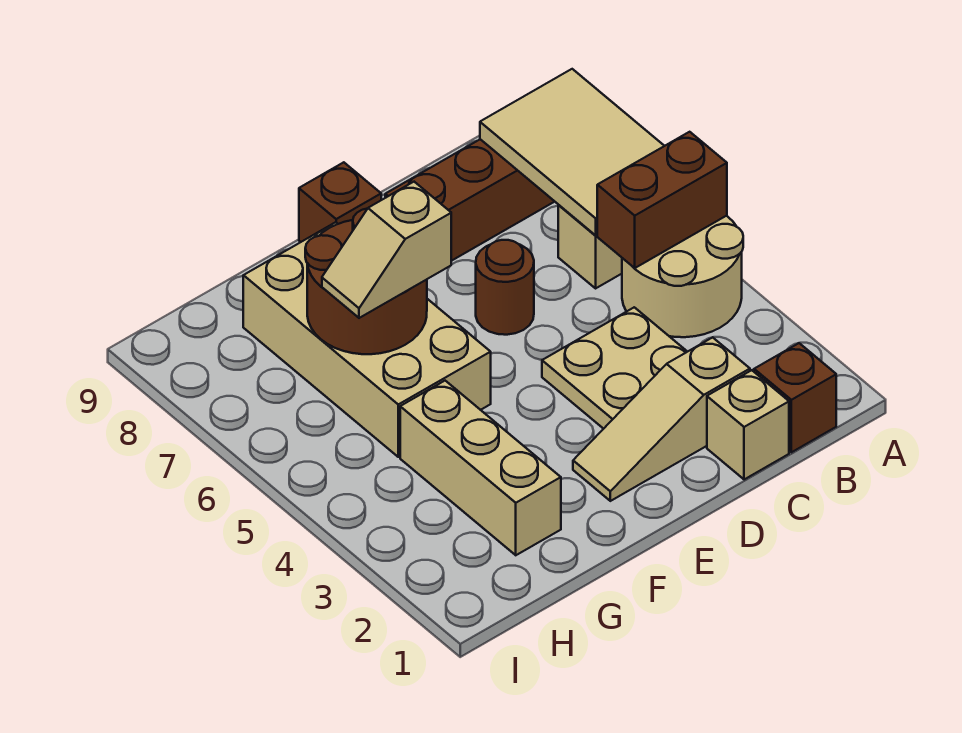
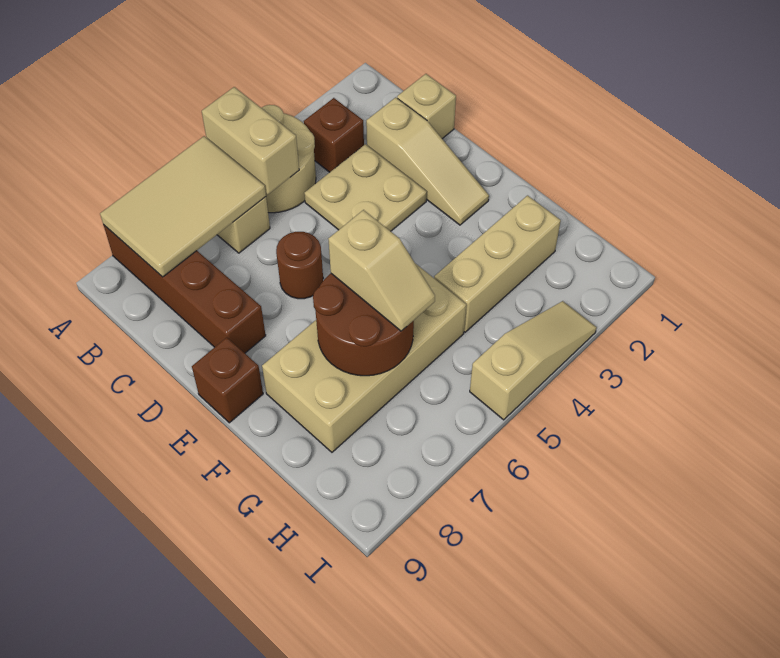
brown 1x2 brick [597,132,727,268] -> tan 1x2 brick [202,87,299,195]
brown 1x1 brick [754,343,836,452] -> brown 1x1 brick moved to [304,98,364,172]
none -> tan 1x3 slope [470,301,597,420]

